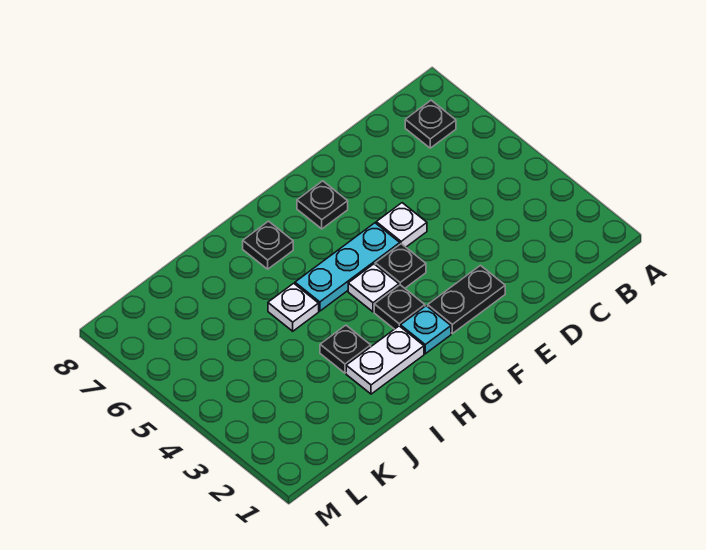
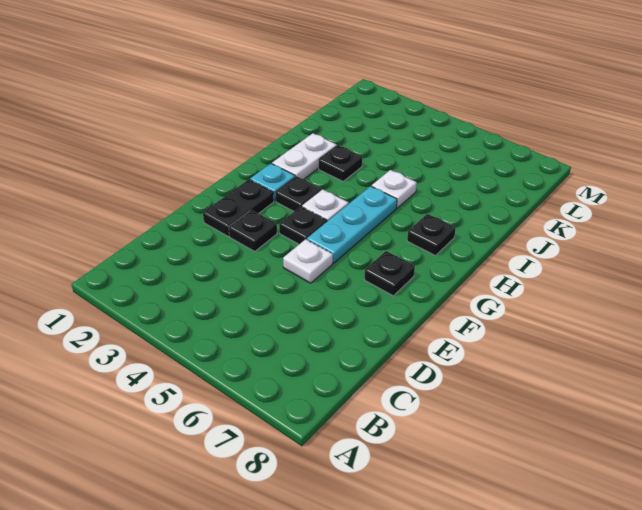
black 1x1 plate [405,100,456,148] -> black 1x1 plate moved to [229,210,277,251]

